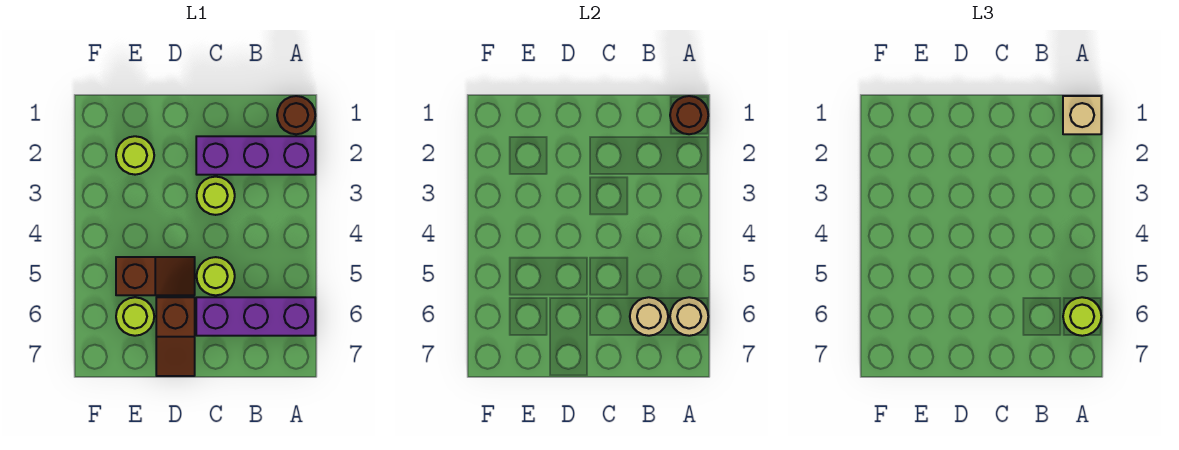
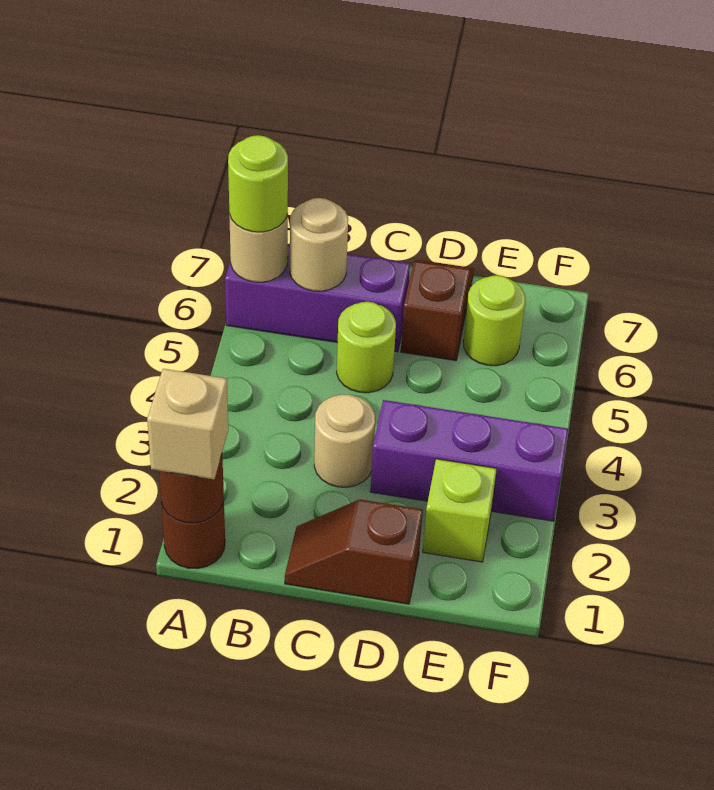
purple 1x3 brick [196,136,315,175] -> purple 1x3 brick moved to [370,400,568,521]
lime 1x1 round brick [197,177,235,215] -> tan 1x1 round brick [314,395,375,487]
brown 1x2 slope [116,257,195,295] -> brown 1x2 slope moved to [285,499,423,604]
lime 1x1 round brick [116,136,154,175] -> lime 1x1 brick [423,459,497,562]

